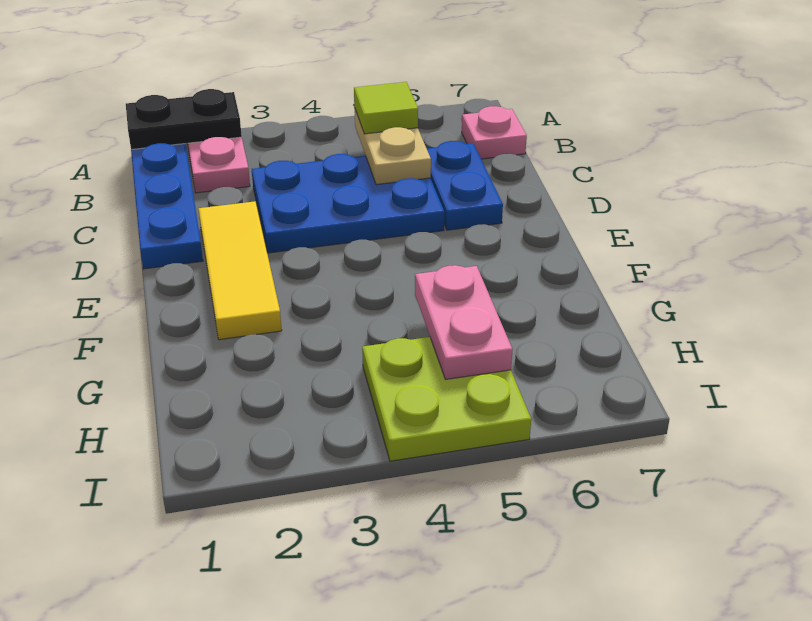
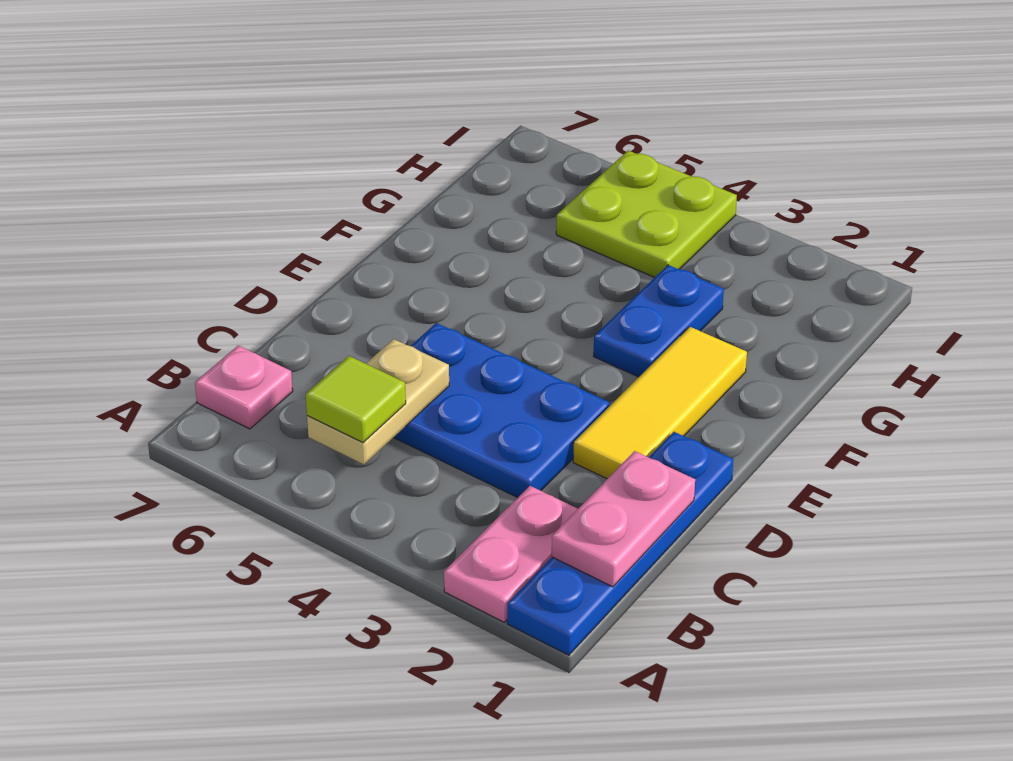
black 1x2 plate [126,89,242,150] -> none
blue 1x2 plate [427,141,503,230] -> blue 1x2 plate moved to [594,265,724,377]
pink 1x2 plate [415,265,513,379] -> pink 1x2 plate moved to [552,451,695,587]

